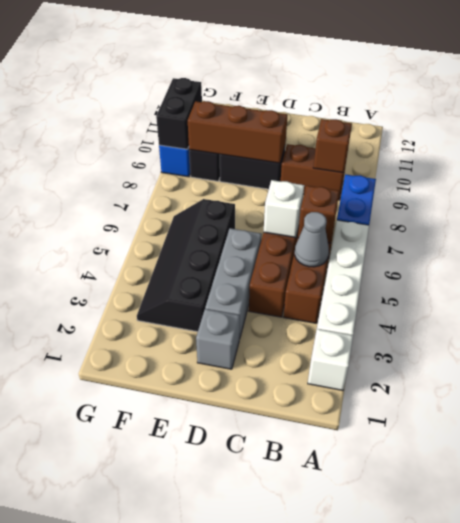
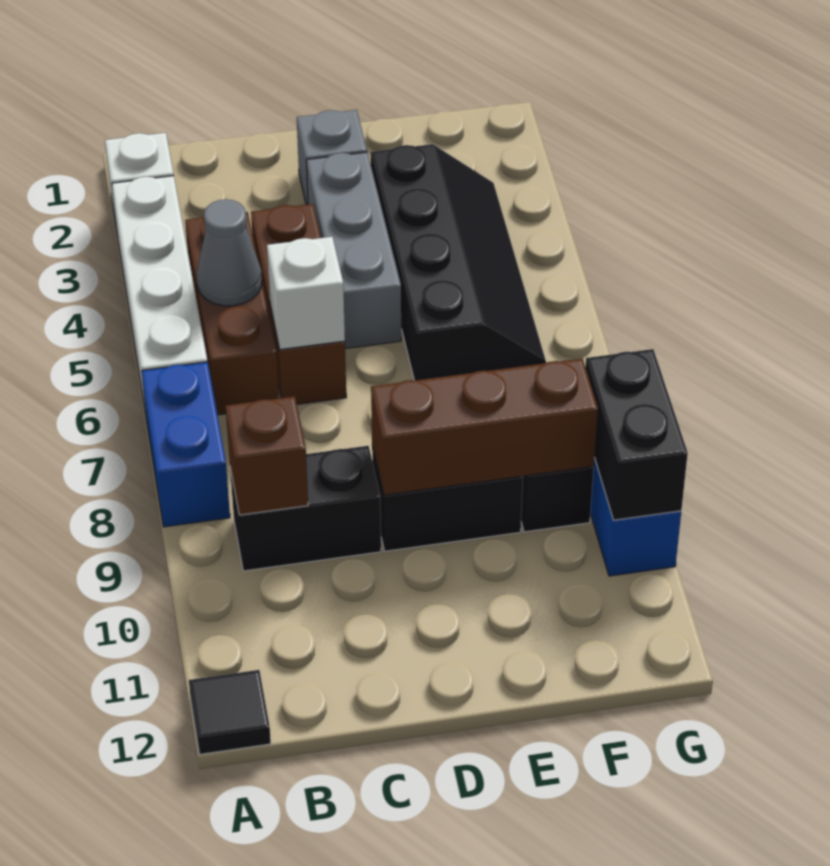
none -> black 1x1 tile [189,670,271,754]
brown 1x1 brick [298,185,339,243] -> none
brown 1x2 brick [281,144,346,200] -> black 1x2 brick [230,446,381,571]

